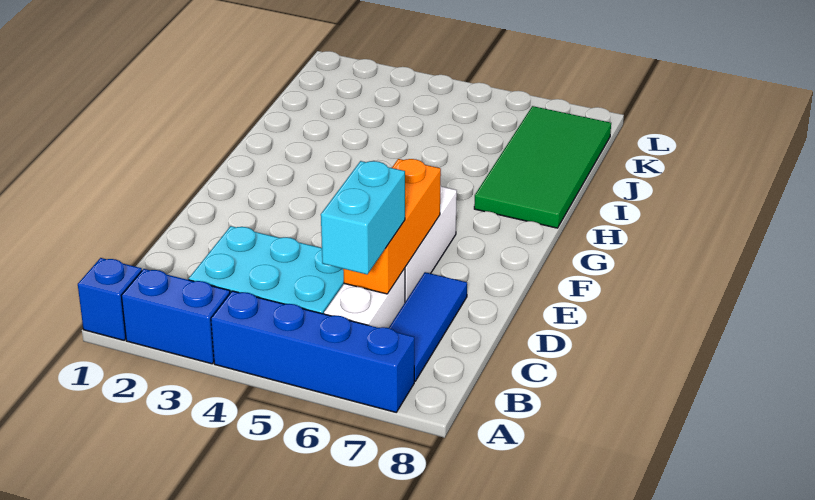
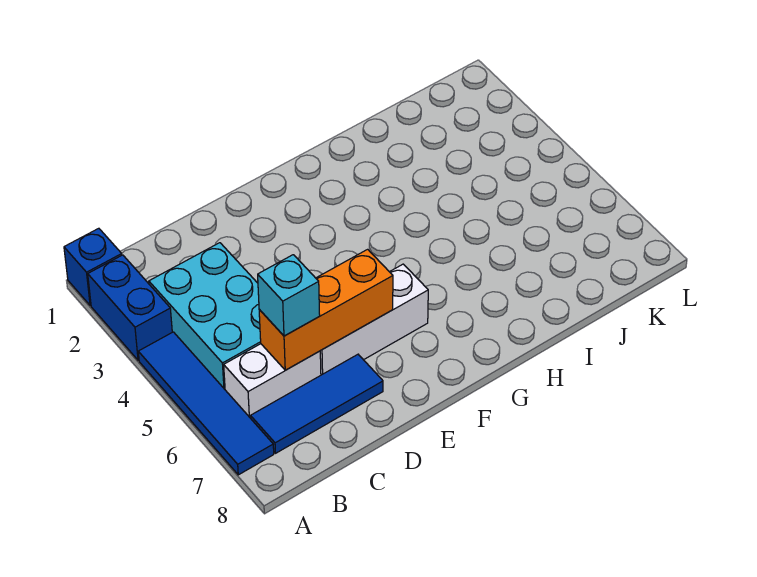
blue 1x4 brick [211,291,414,412] -> blue 1x4 tile [138,332,274,475]
cyan 1x2 brick [321,161,405,274] -> cyan 1x1 brick [258,255,320,336]
green 2x4 tile [474,106,611,228] -> none

